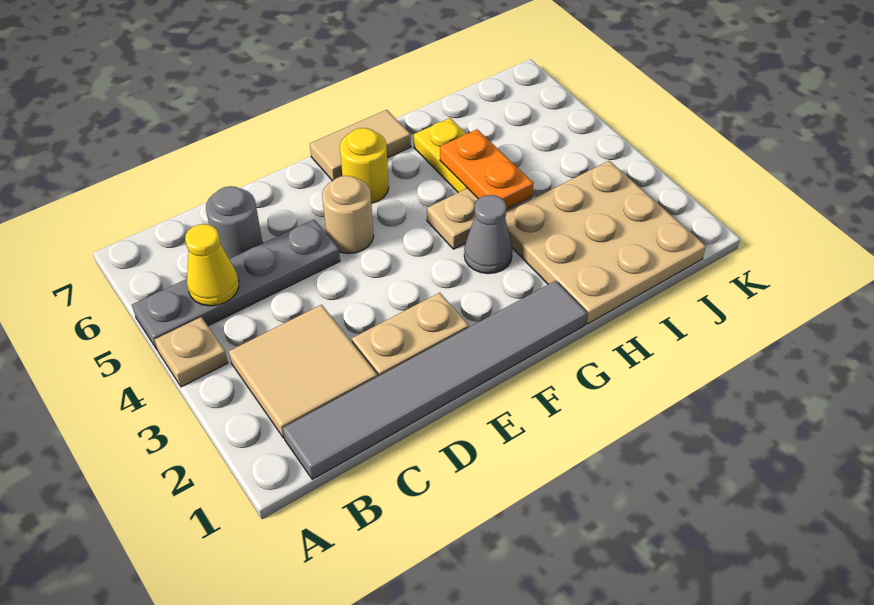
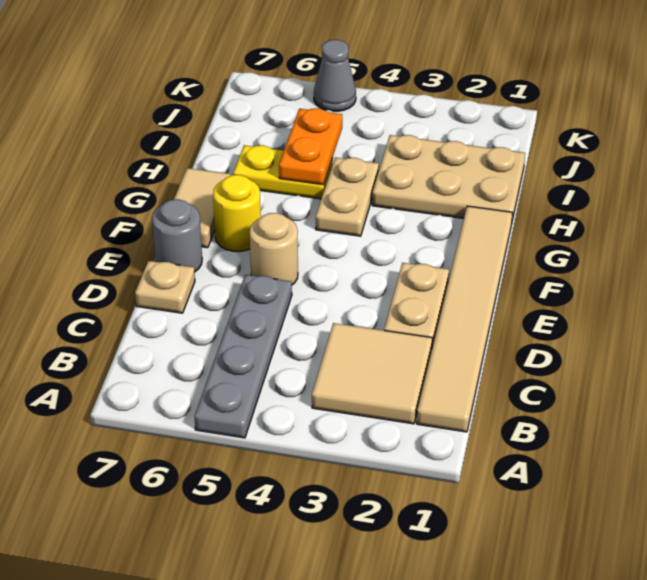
tan 1x1 plate [155,317,228,387] -> tan 1x1 plate moved to [135,261,195,313]
grey 1x6 tile [283,281,587,479] -> tan 1x6 tile [417,206,512,432]
yellow 1x1 cone [185,224,239,306] -> none
grey 1x1 round brick [206,186,263,259] -> grey 1x1 round brick moved to [152,199,202,272]
grey 1x1 cone [464,195,512,274] -> grey 1x1 cone moved to [314,40,356,111]
tan 3x3 plate [505,161,706,324] -> tan 2x3 plate [372,135,525,225]
orange 1x2 plate [440,129,534,209] -> orange 1x2 plate turned to [279,108,342,185]

